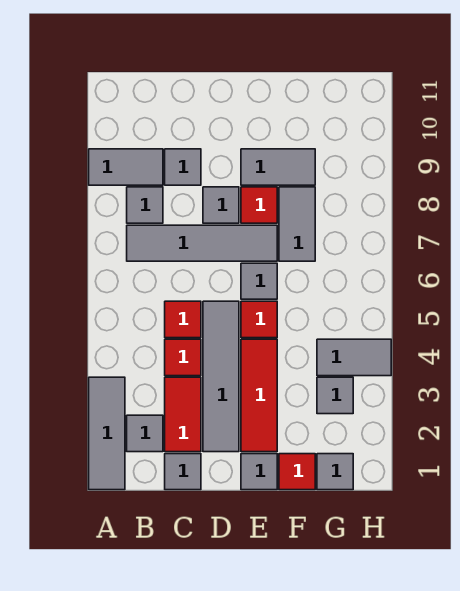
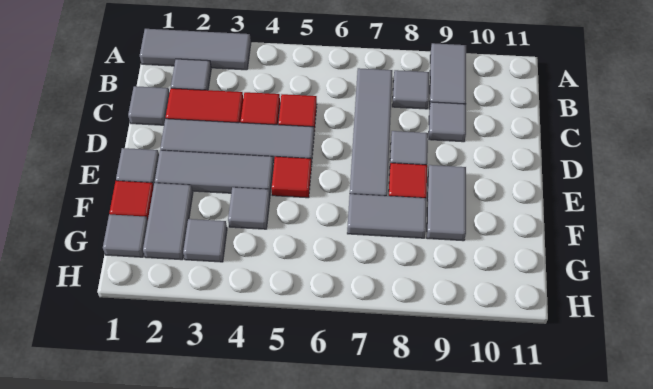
red 1x3 tile [241,339,277,452] -> grey 1x3 tile [155,150,273,193]
grey 1x1 tile [241,263,277,299] -> grey 1x1 tile moved to [228,187,270,229]
grey 1x2 tile [317,339,391,376] -> grey 1x2 tile moved to [143,183,193,260]

